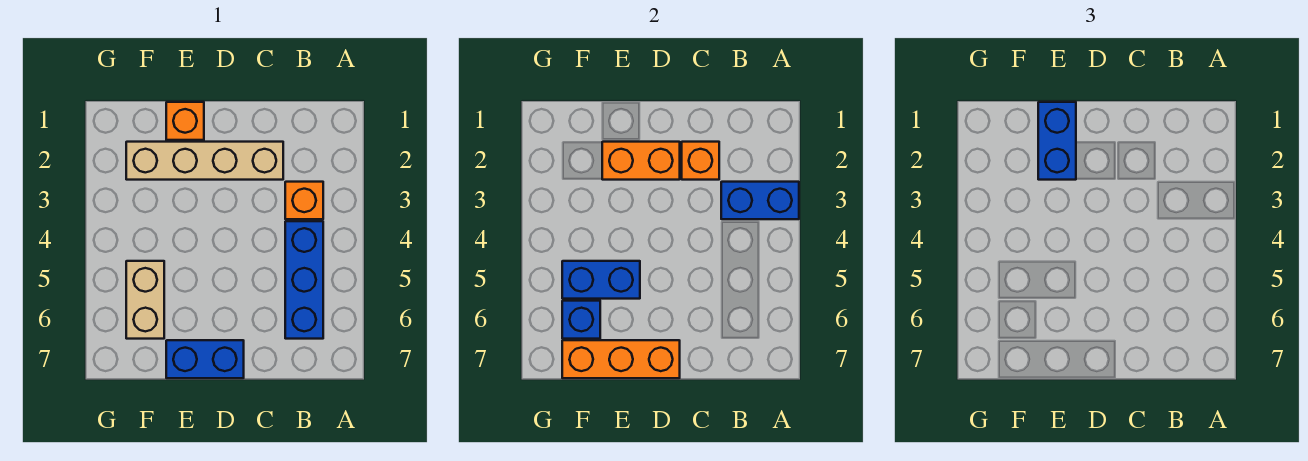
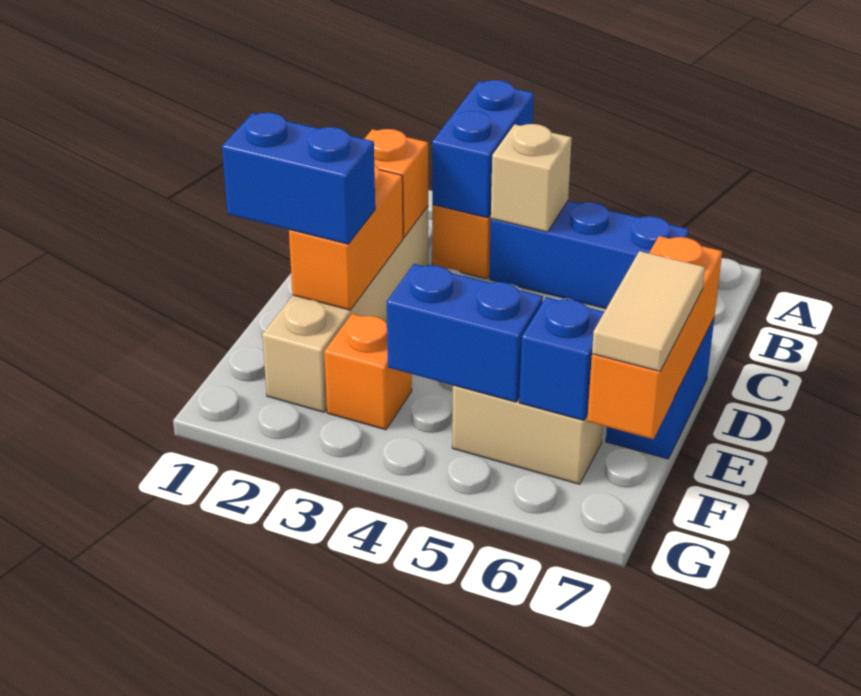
none -> tan 1x1 brick [491,124,572,232]
orange 1x1 brick [166,102,204,140] -> orange 1x1 brick moved to [324,314,412,430]
blue 1x2 brick [562,261,640,299] -> blue 1x2 brick turned to [387,264,543,402]
none -> tan 1x2 tile [592,251,705,371]

